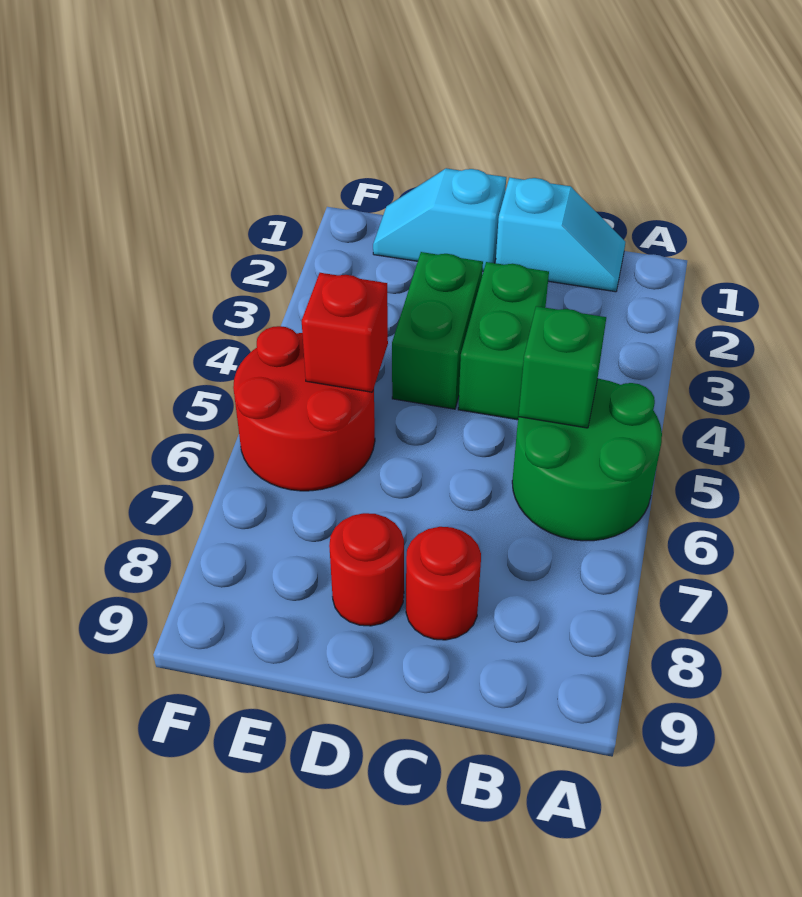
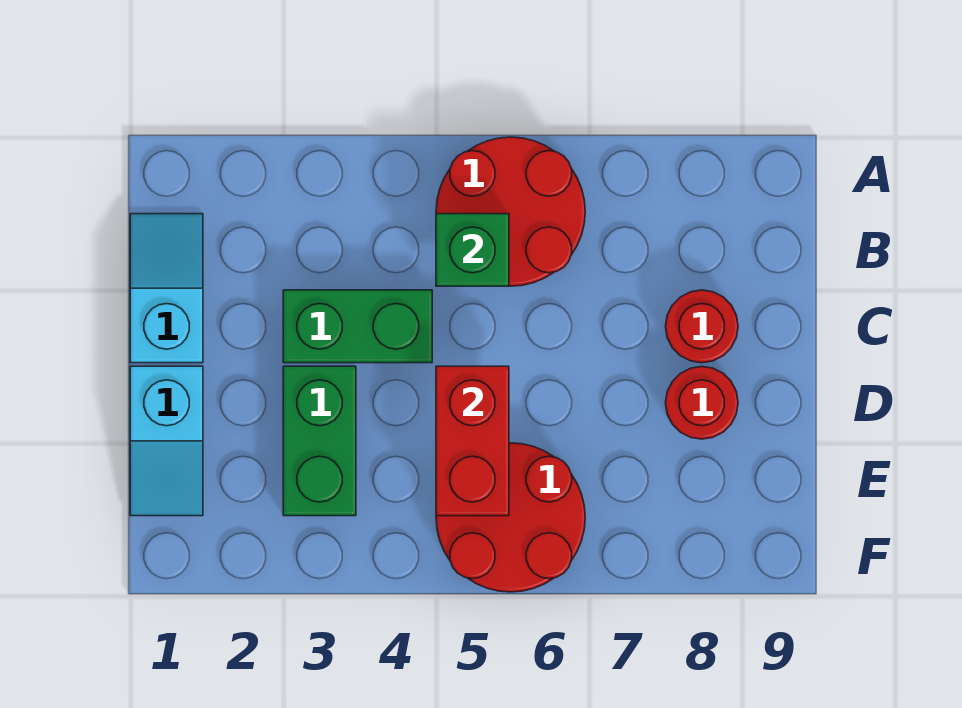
green 2x2 round brick [512,379,662,541] -> red 2x2 round brick [436,137,585,286]
green 1x2 brick [392,252,483,409] -> green 1x2 brick turned to [283,366,356,516]
red 1x1 brick [302,273,388,392] -> red 1x2 brick [436,366,509,516]

